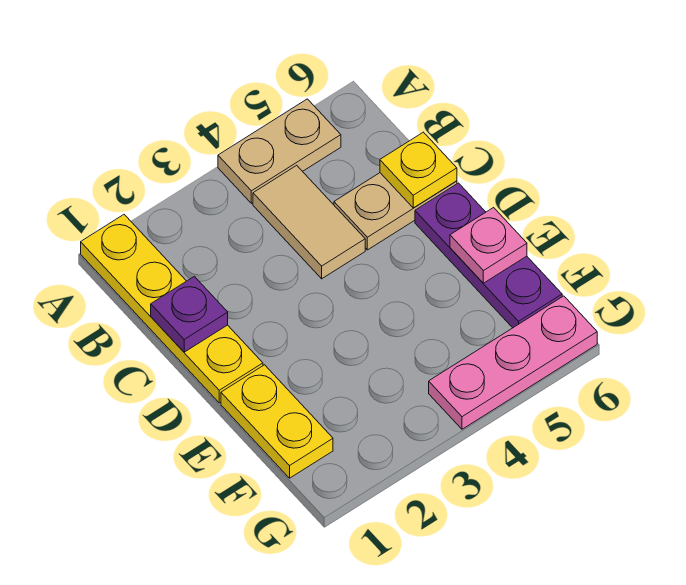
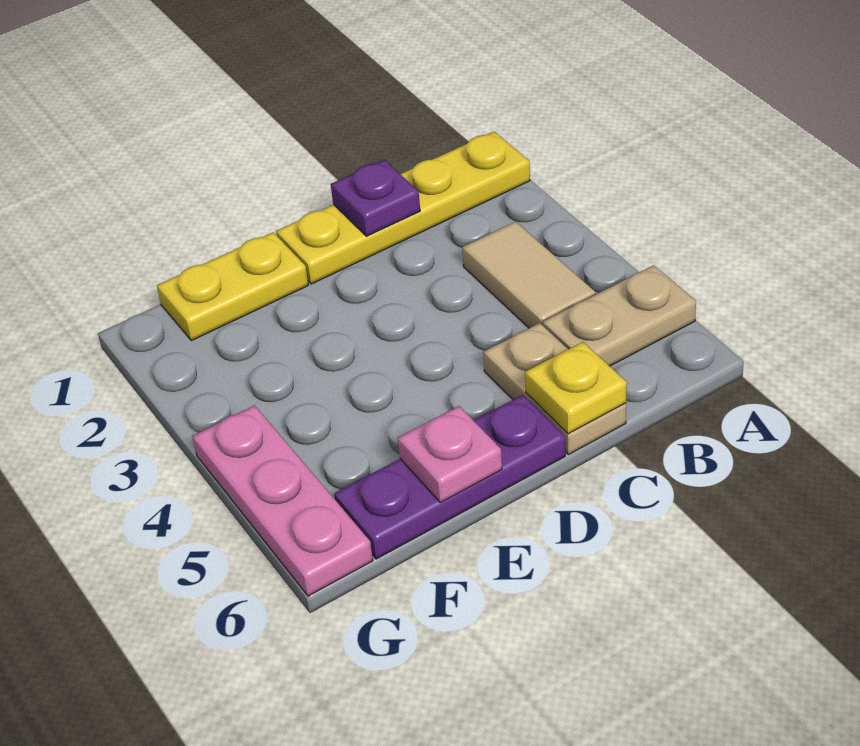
tan 1x2 plate [218,99,341,203] -> tan 1x2 plate turned to [543,265,696,366]
tan 1x2 tile [253,165,365,279] -> tan 1x2 tile turned to [462,221,595,328]

